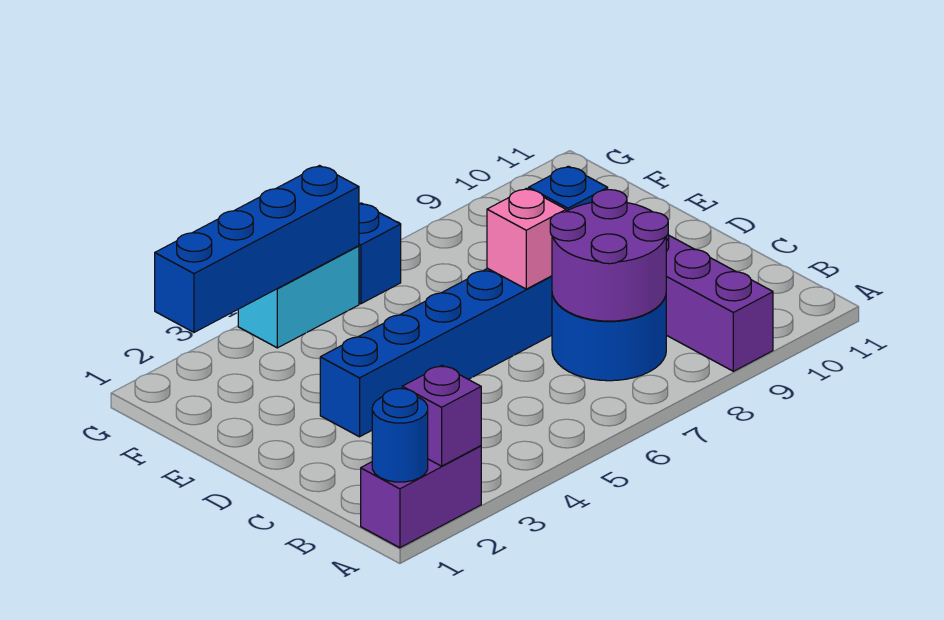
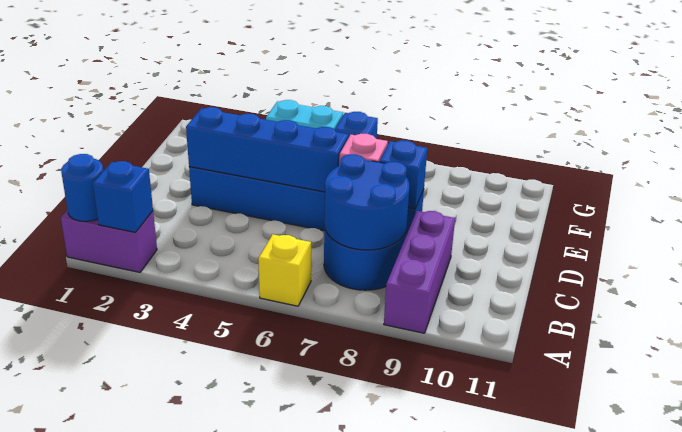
purple 1x1 brick [402,365,481,466] -> blue 1x1 brick [93,161,153,232]
none -> yellow 1x1 brick [258,234,311,306]
purple 2x2 round brick [550,190,668,321] -> blue 2x2 round brick [324,154,409,250]
blue 1x4 brick [155,166,359,332] -> blue 1x4 brick moved to [186,107,349,192]

